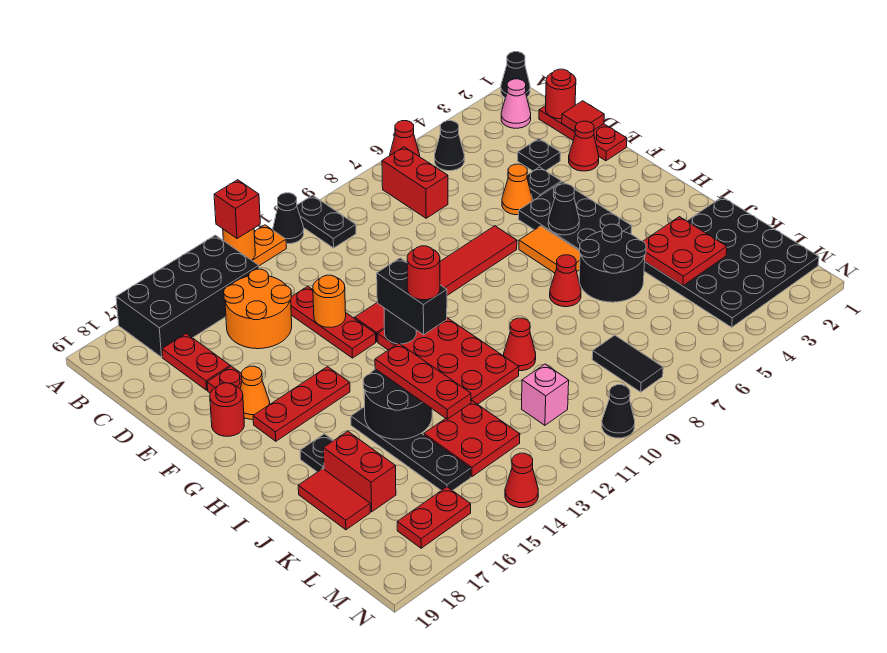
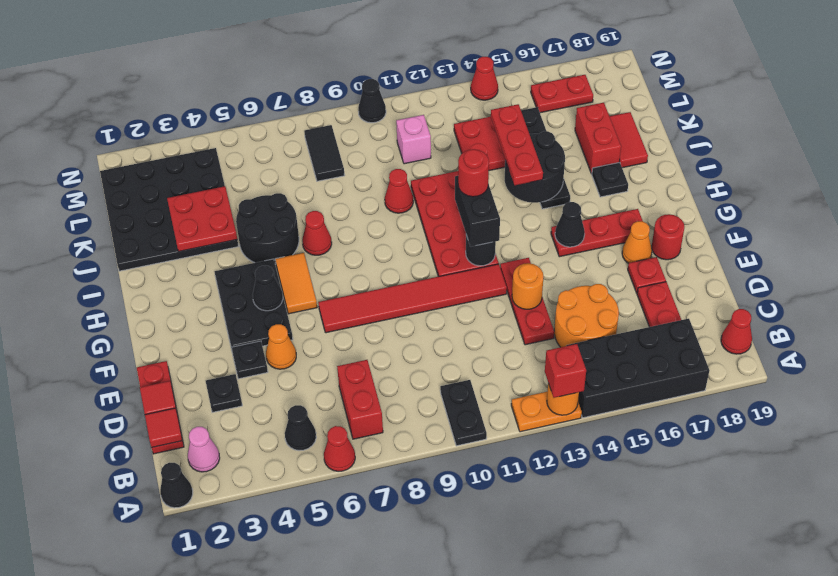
black 1x1 cone [273,193,304,244] -> black 1x1 cone moved to [555,202,585,247]
red 1x1 round brick [546,69,576,119] -> red 1x1 tile [145,408,182,448]
red 1x1 cone [569,121,599,171] -> red 1x1 cone moved to [721,309,752,354]

